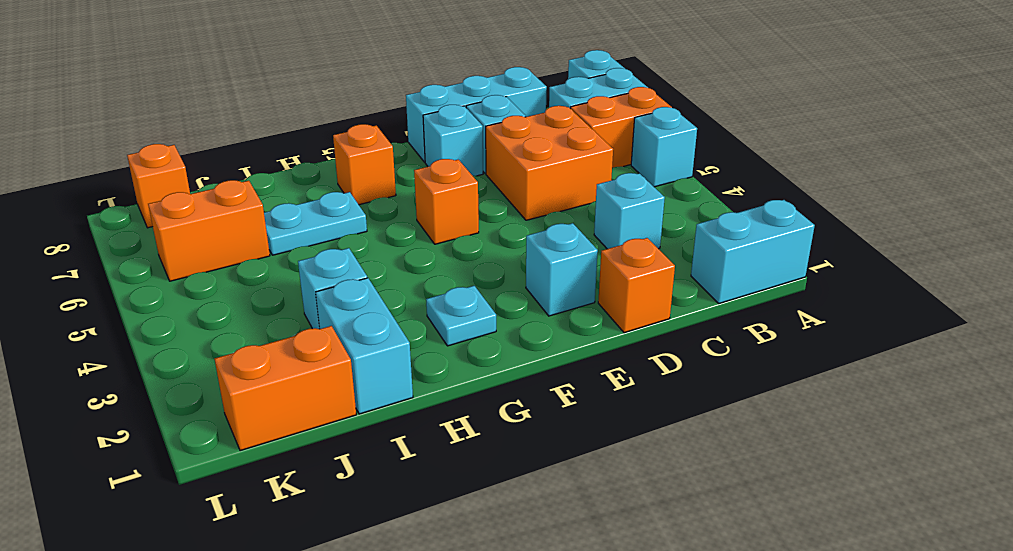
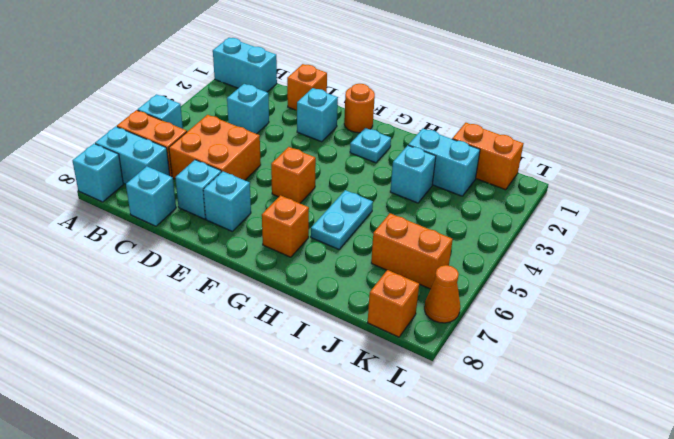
cyan 1x3 brick [406,67,547,162] -> cyan 1x1 brick [126,166,176,226]
none -> orange 1x1 round brick [344,84,375,133]
cyan 1x2 plate [264,192,367,255] -> cyan 1x2 plate turned to [311,190,373,249]
cyan 1x2 brick [316,278,413,414] -> cyan 1x2 brick turned to [409,129,480,196]
none -> orange 1x1 cone [424,265,460,323]

